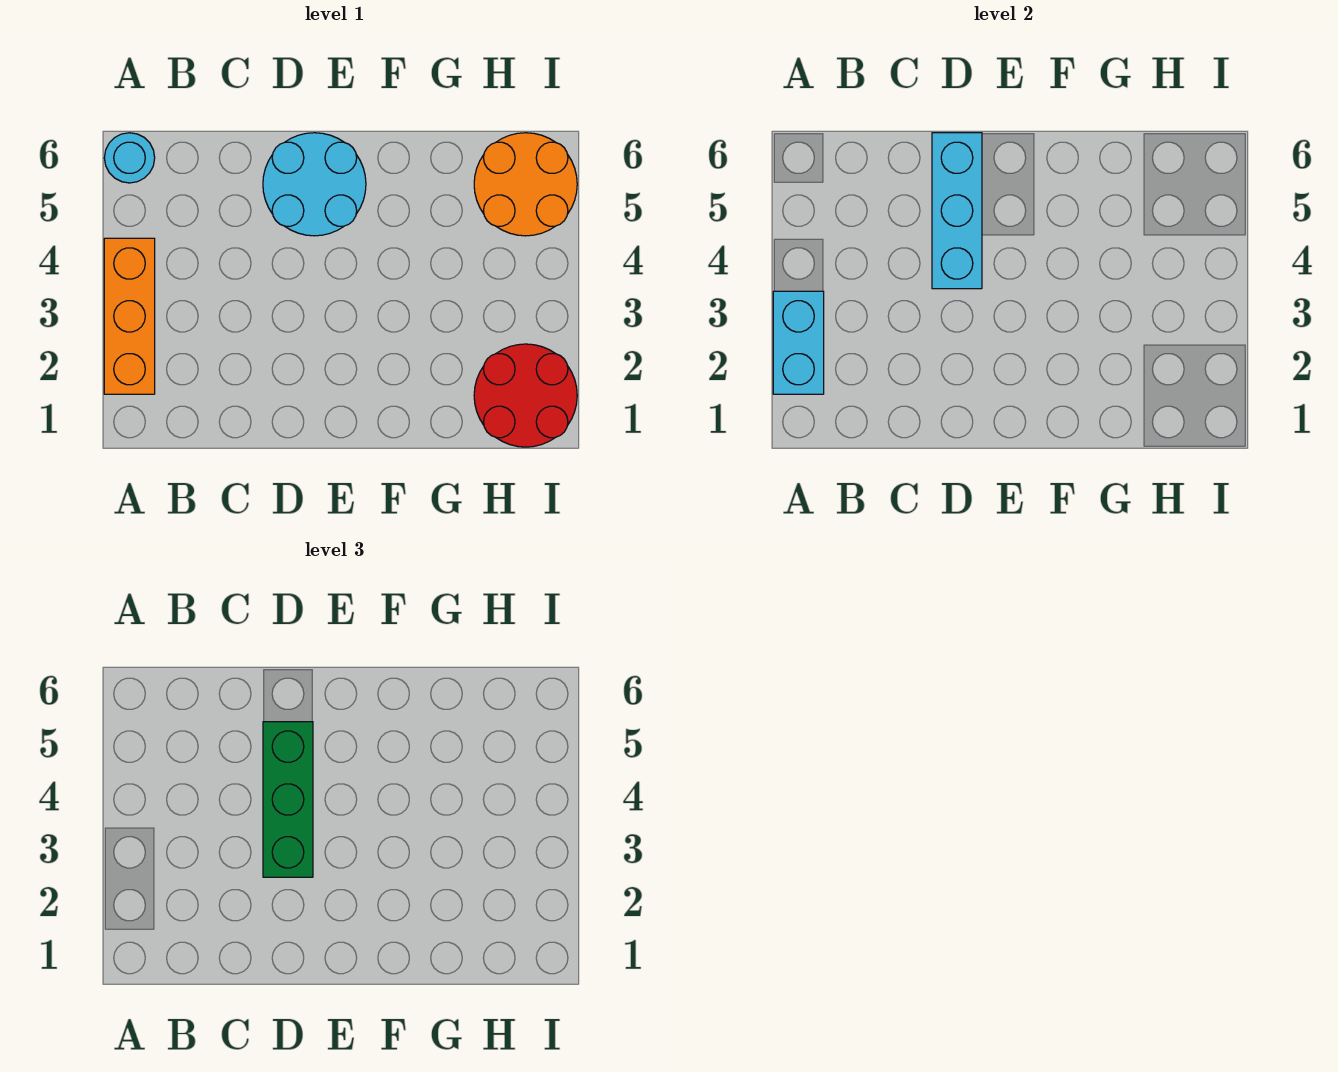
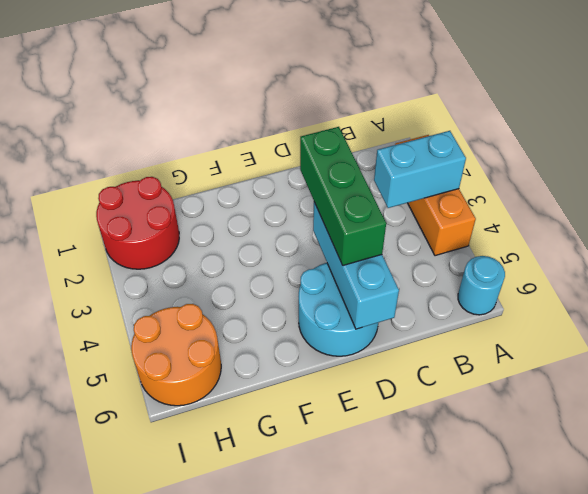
cyan 1x2 brick [773,291,824,394] -> cyan 1x2 brick turned to [374,131,466,208]

